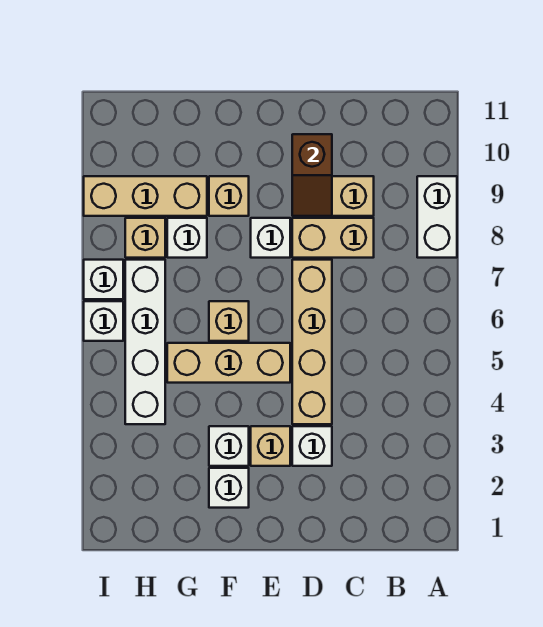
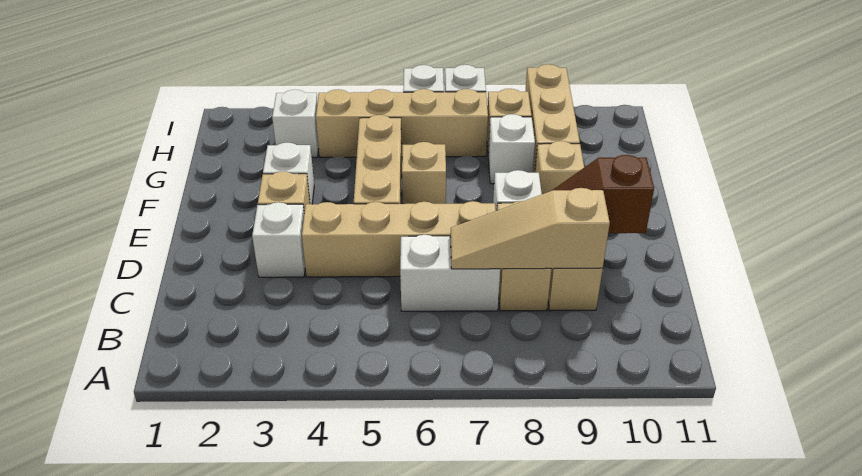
white 1x2 brick [417,176,457,258] -> white 1x2 brick moved to [400,235,500,311]
none -> tan 1x3 slope [450,188,610,269]
white 1x1 brick [209,468,249,508] -> white 1x1 brick moved to [272,90,319,157]
white 1x4 brick [125,260,165,424] -> tan 1x4 brick [316,89,488,157]

